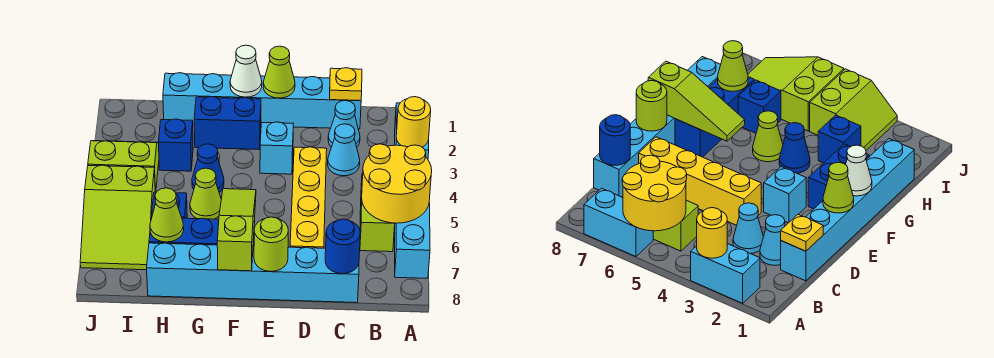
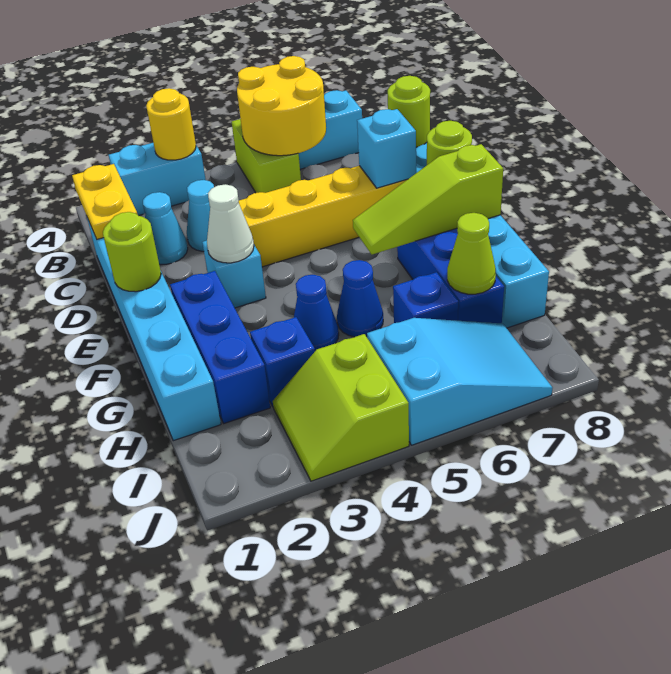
lime 1x2 brick [360,174,395,252] -> lime 1x2 brick turned to [232,119,301,193]
yellow 1x1 plate [330,68,362,101] -> yellow 1x2 plate [72,164,138,239]
blue 1x1 round brick [325,219,360,274] -> lime 1x1 round brick [388,76,430,147]
none -> cyan 1x1 brick [357,109,416,188]
lime 1x1 cone [263,46,295,98] -> lime 1x1 round brick [103,212,161,292]
white 1x1 cone [230,45,262,97] -> white 1x1 cone moved to [207,184,254,263]
blue 1x2 brick [194,97,261,150] -> blue 1x3 brick [170,271,270,423]
lime 1x1 cone [190,168,221,219] -> blue 1x1 cone [337,260,383,337]
lime 2x3 slope [80,165,155,270] -> cyan 2x3 slope [367,318,553,445]

